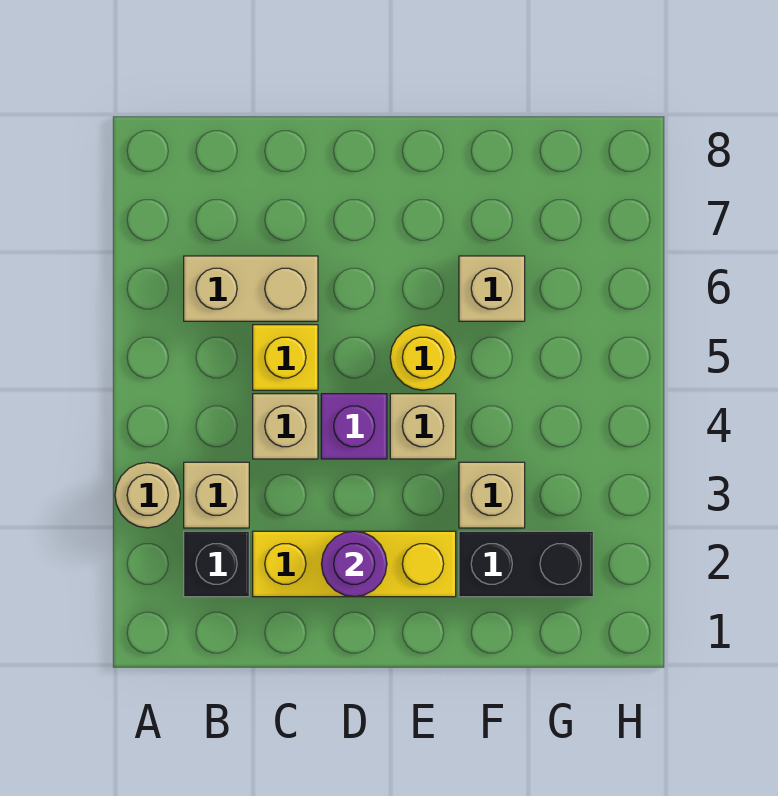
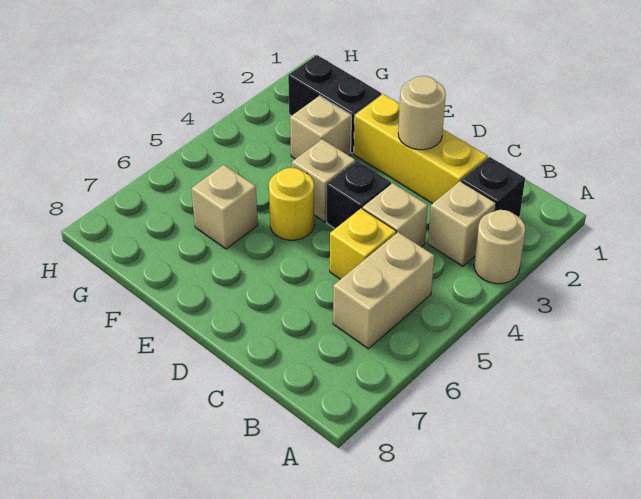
tan 1x2 brick [184,256,318,321] -> tan 1x2 brick turned to [333,232,434,349]
purple 1x1 round brick [321,531,387,597] -> tan 1x1 round brick [398,76,446,150]
purple 1x1 brick [321,394,387,459] -> black 1x1 brick [327,161,391,229]

